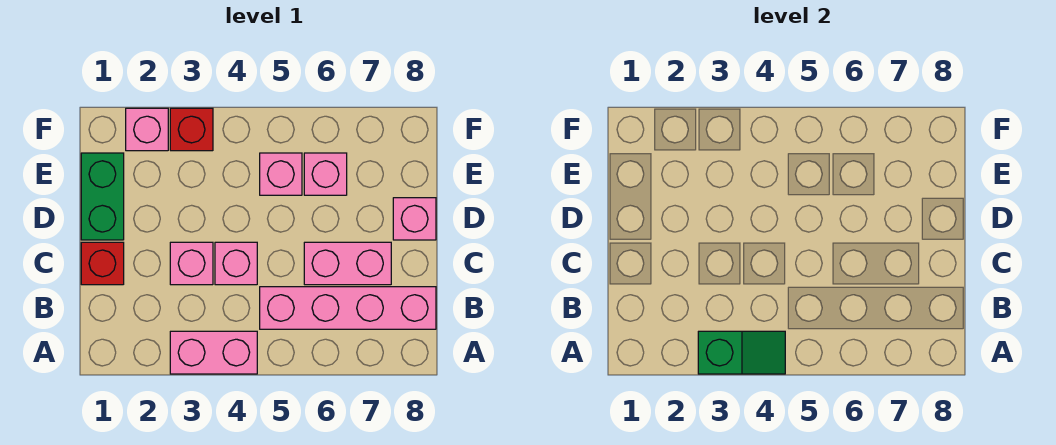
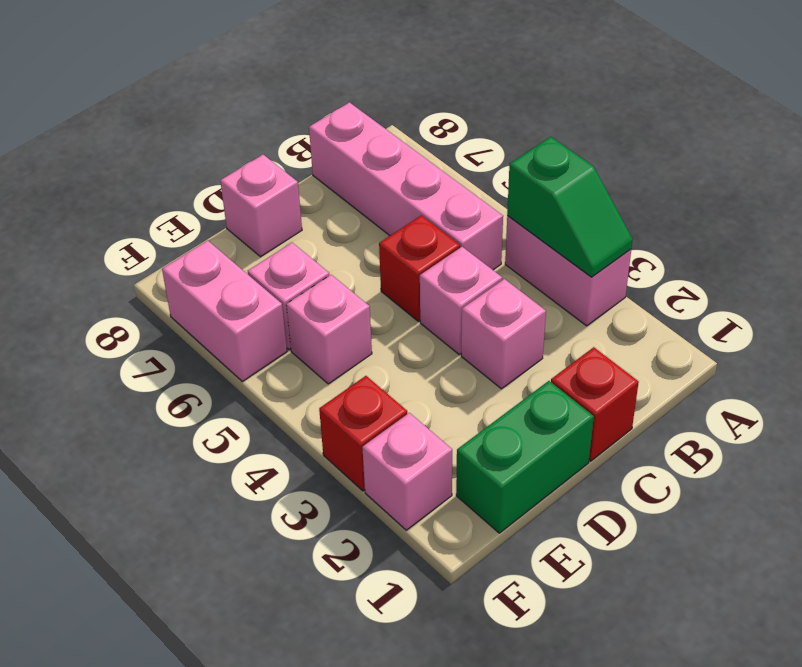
green 1x2 slope [698,331,785,374] -> green 1x2 slope turned to [507,137,633,277]
none -> red 1x1 brick [379,215,460,321]
pink 1x2 brick [304,242,391,285] -> pink 1x2 brick moved to [162,240,287,381]

